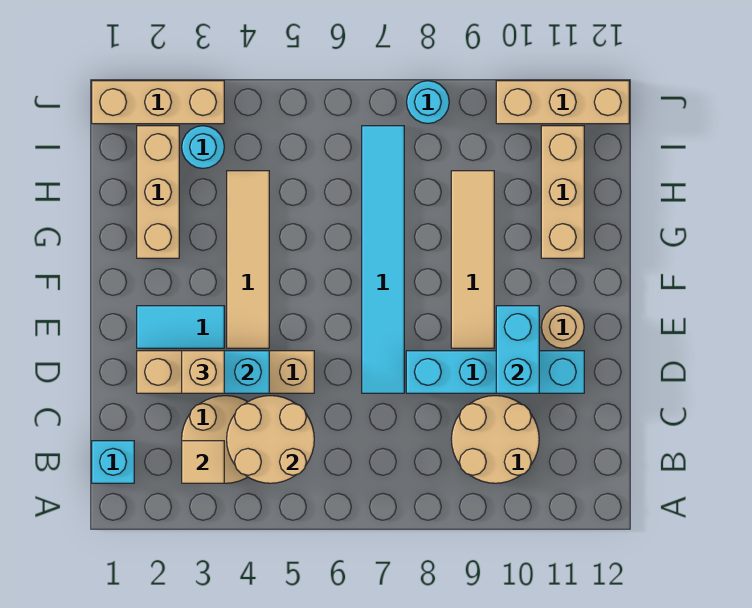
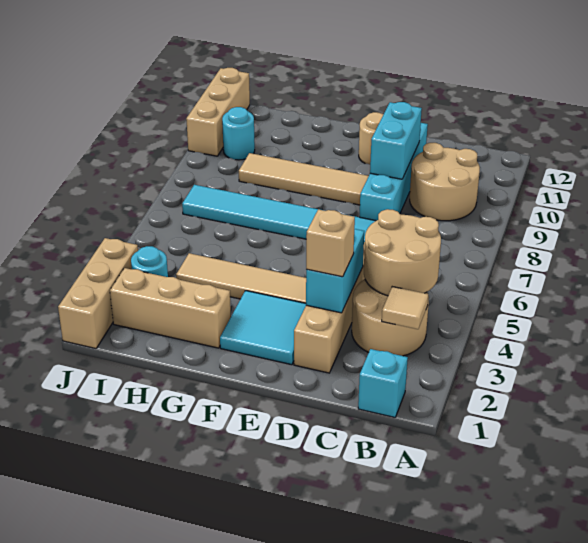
cyan 1x2 brick [496,306,539,393] -> cyan 1x2 brick turned to [370,102,422,179]
cyan 1x2 tile [137,306,224,348] -> cyan 2x2 tile [220,291,306,365]
tan 1x3 brick [541,126,584,258] -> none
cyan 1x1 round brick [407,81,449,123] -> cyan 1x1 round brick moved to [222,107,255,160]

